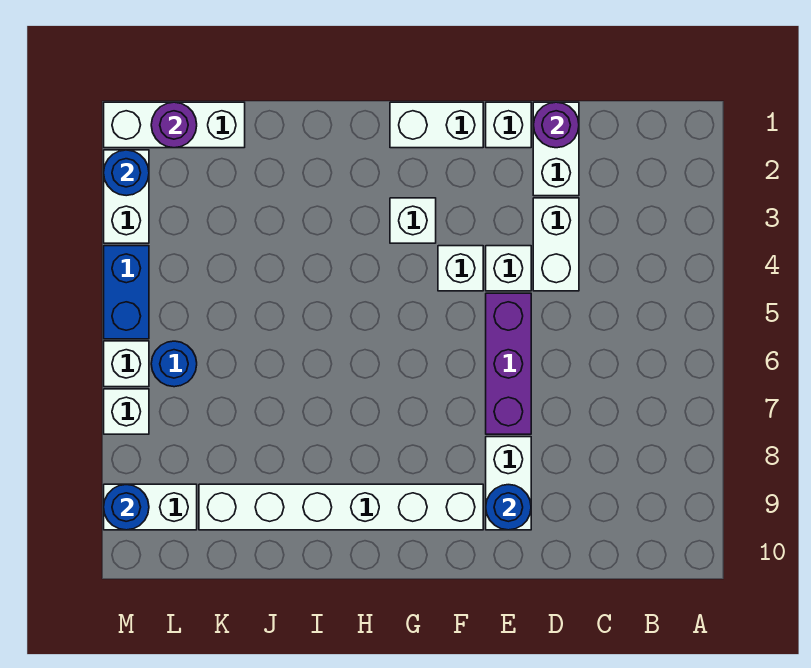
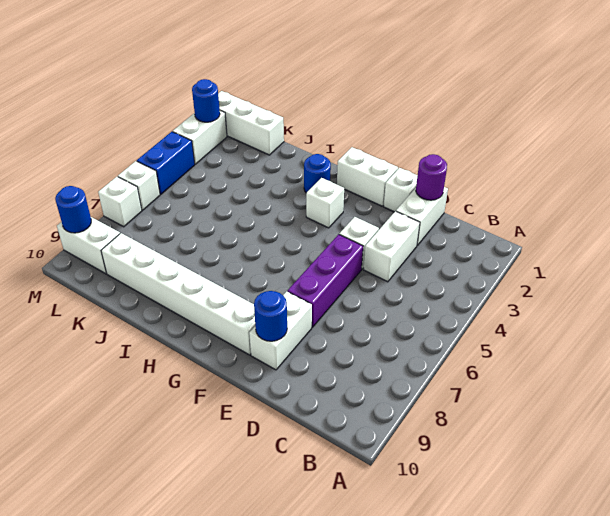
white 1x1 brick [438,246,483,291] -> none
purple 1x1 round brick [151,102,197,148] -> none
blue 1x1 round brick [151,341,197,387] -> blue 1x1 round brick moved to [304,154,331,193]

